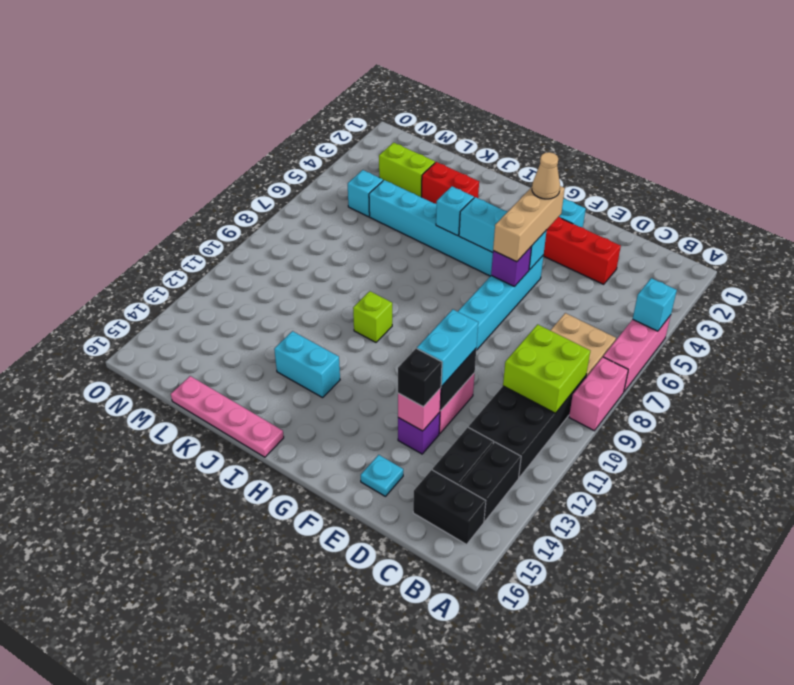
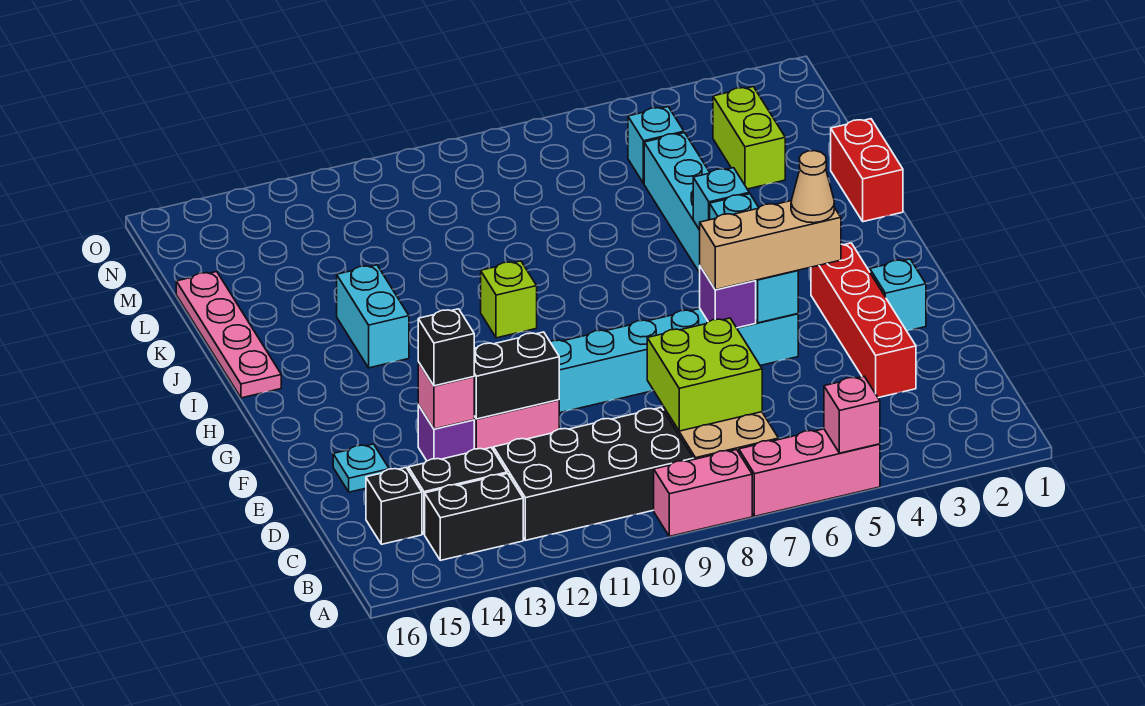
cyan 1x1 brick [633,278,677,331] -> pink 1x1 brick [824,376,880,453]
lime 2x2 brick [503,324,590,413] -> lime 2x2 brick moved to [647,318,762,431]
black 1x2 brick [413,470,486,544] -> black 1x1 brick [366,468,422,544]
cyan 1x2 brick [417,309,478,386] -> none
red 1x2 brick [422,162,479,204] -> red 1x2 brick moved to [831,119,903,222]

